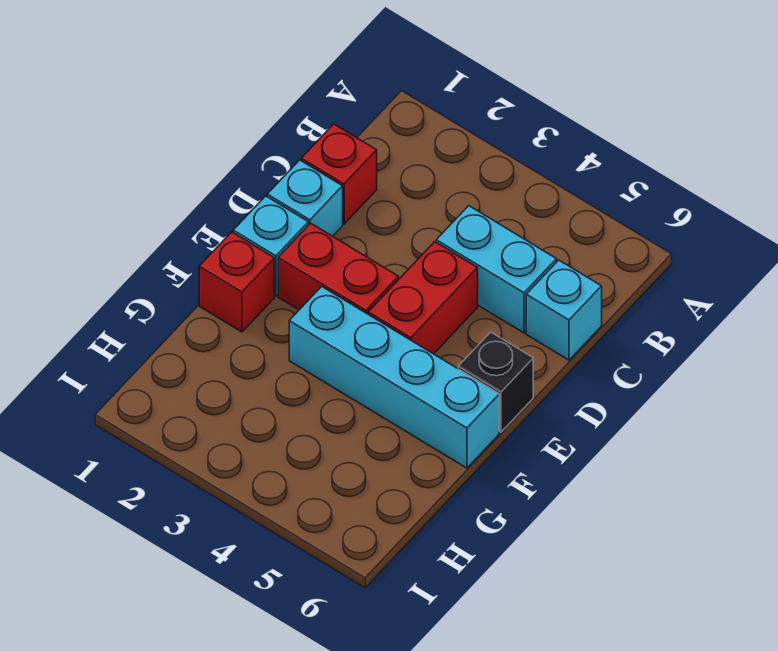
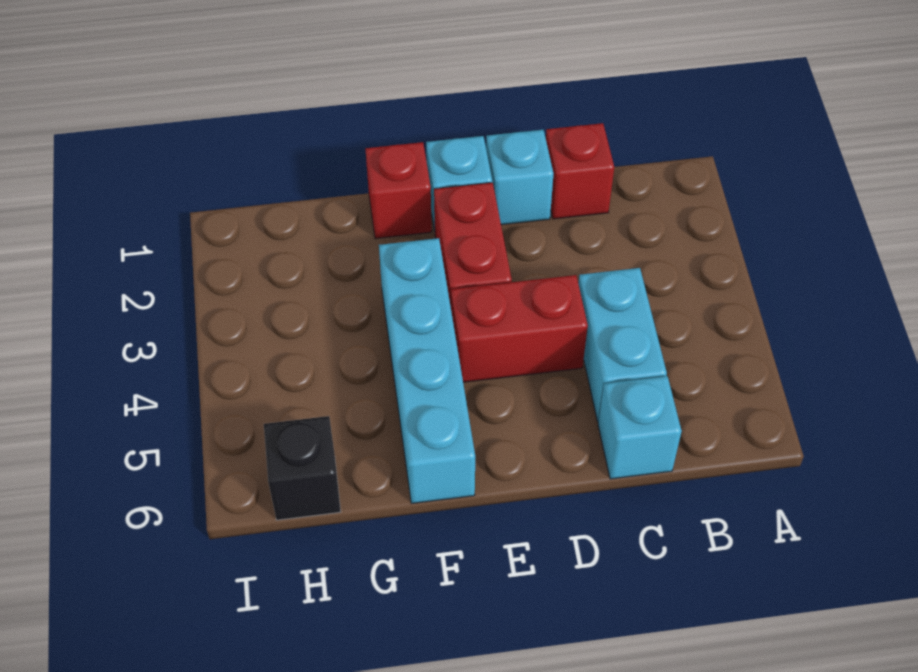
black 1x1 brick [458,332,533,432] -> black 1x1 brick moved to [264,416,341,520]

